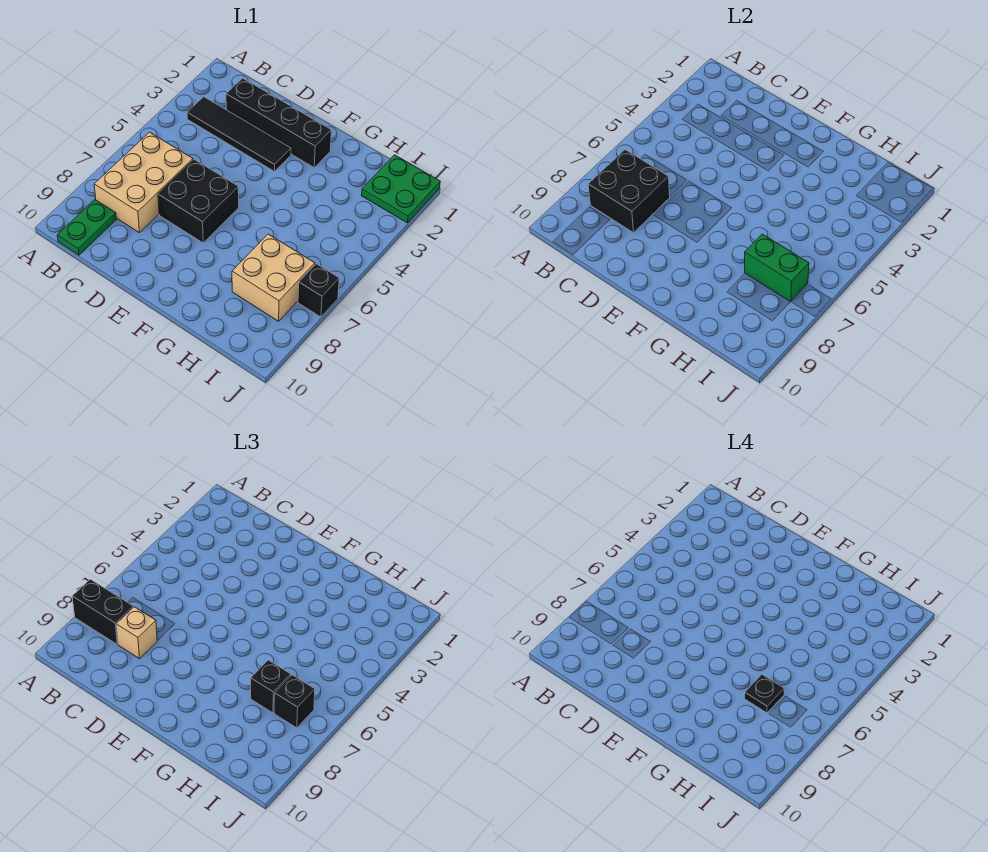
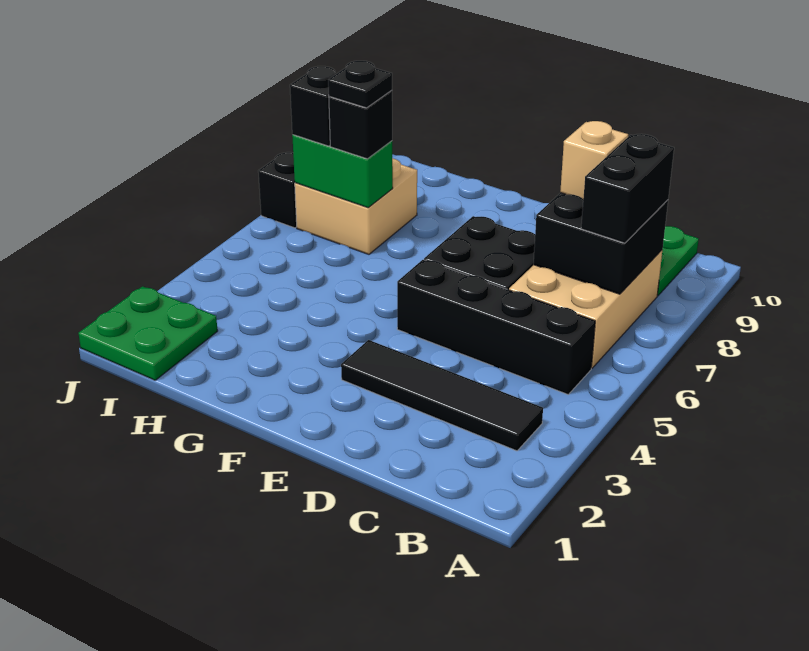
black 1x2 brick [72,579,134,644] -> black 1x2 brick turned to [581,134,674,243]
black 1x4 brick [226,78,331,167] -> black 1x4 brick moved to [397,260,595,394]

